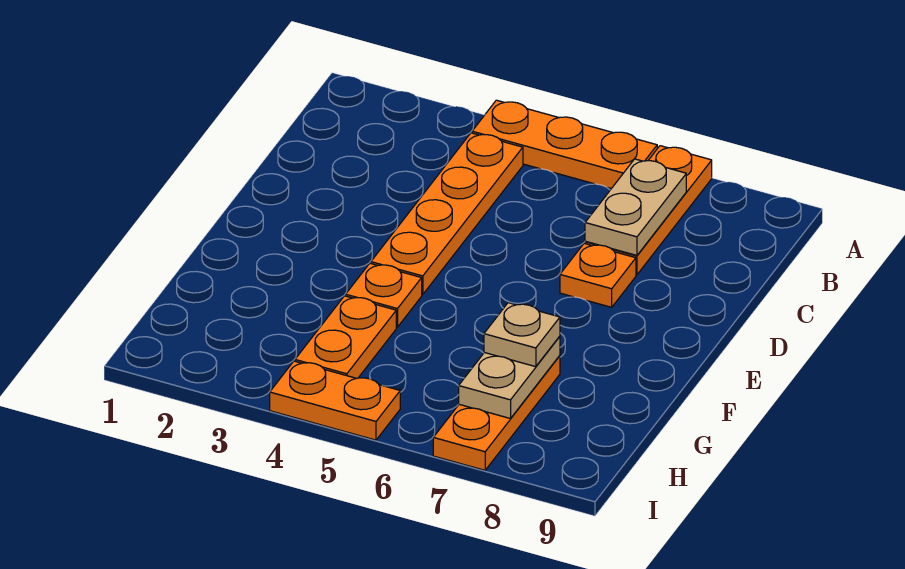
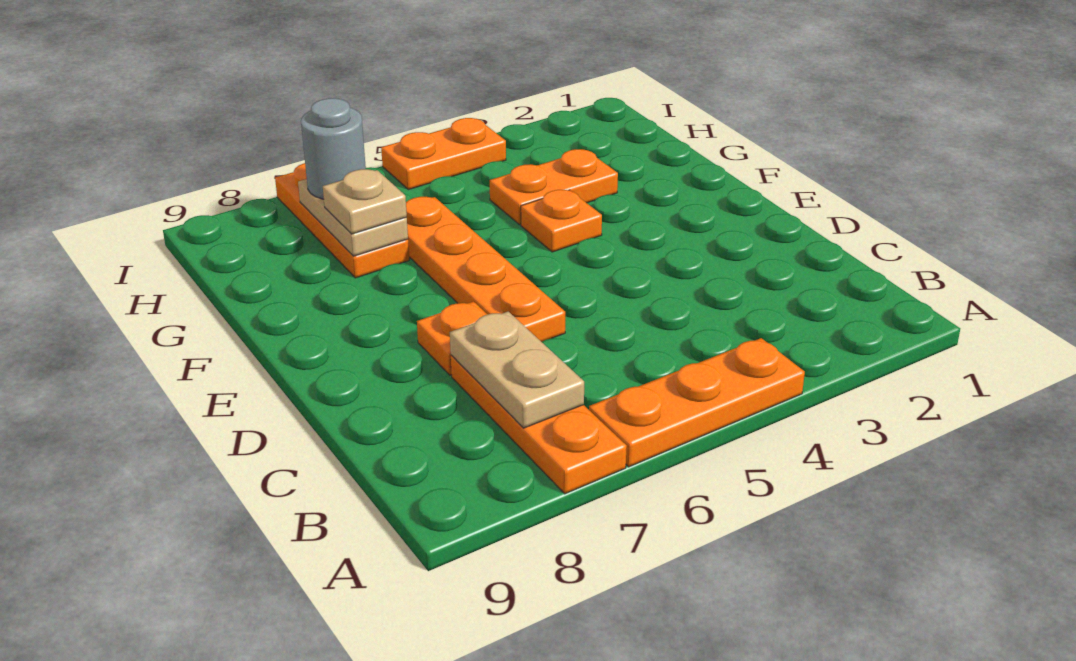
orange 1x4 plate [371,133,523,295] -> orange 1x4 plate moved to [406,197,565,342]
orange 1x2 plate [295,296,396,378] -> orange 1x2 plate turned to [490,149,618,225]
none -> grey 1x1 round brick [301,98,366,199]

